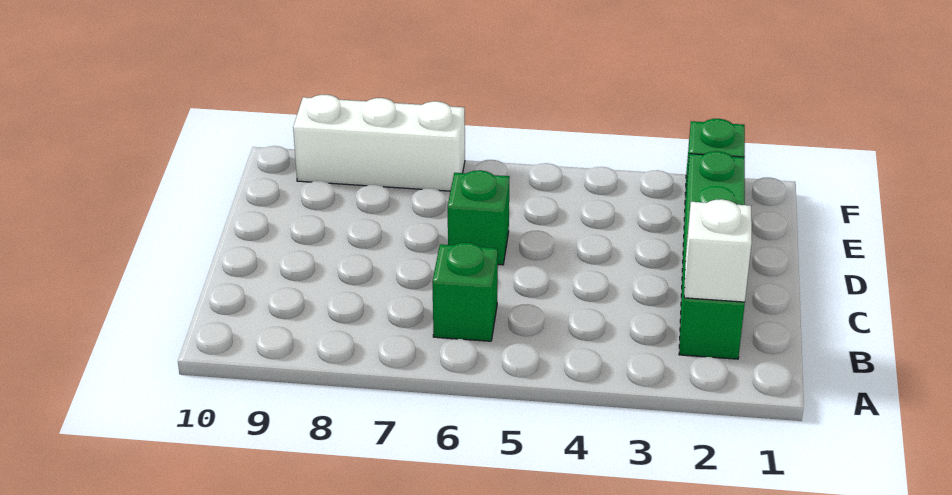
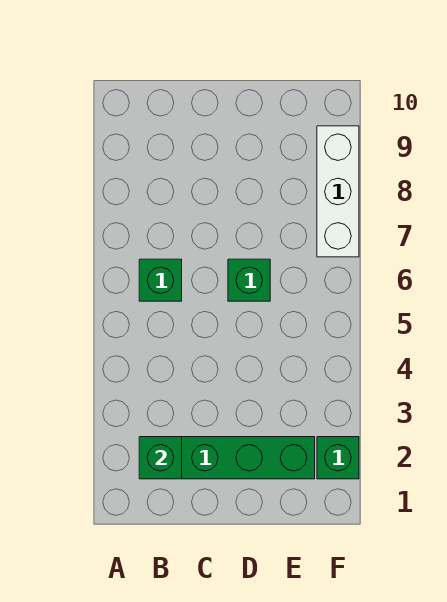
white 1x1 brick [684,199,752,302] -> green 1x1 brick [139,437,182,479]

